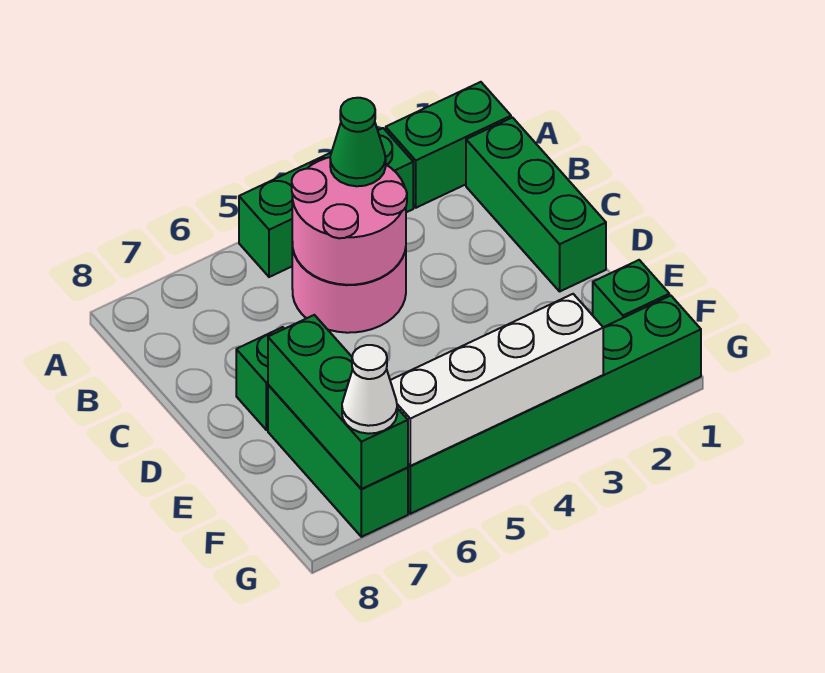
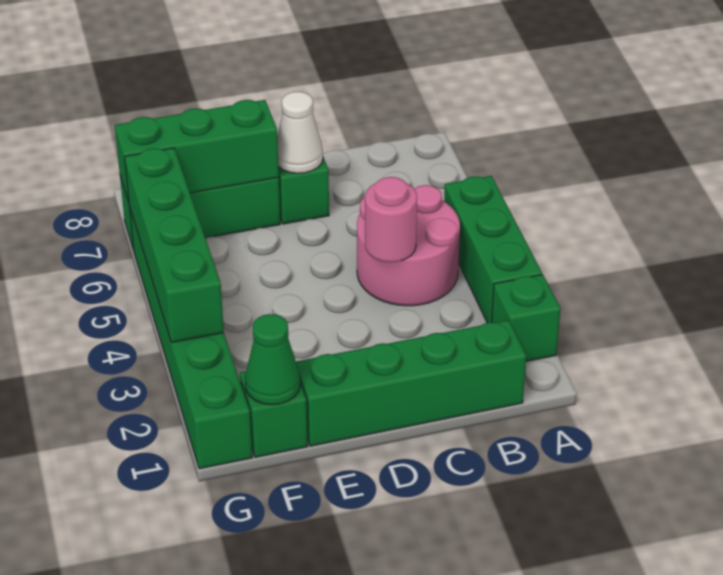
green 1x2 brick [386,82,511,208] -> green 1x1 brick [492,274,561,361]
green 1x3 brick [466,118,606,291] -> green 1x4 brick [296,320,526,446]
pink 2x2 round brick [292,157,407,285] -> pink 1x1 round brick [365,177,417,262]
green 1x1 cone [330,98,386,186] -> green 1x1 cone moved to [245,314,300,405]
white 1x4 brick [390,294,603,466] -> green 1x4 brick [125,148,224,342]
white 1x1 cone [342,345,397,434] -> white 1x1 cone moved to [277,92,323,173]

